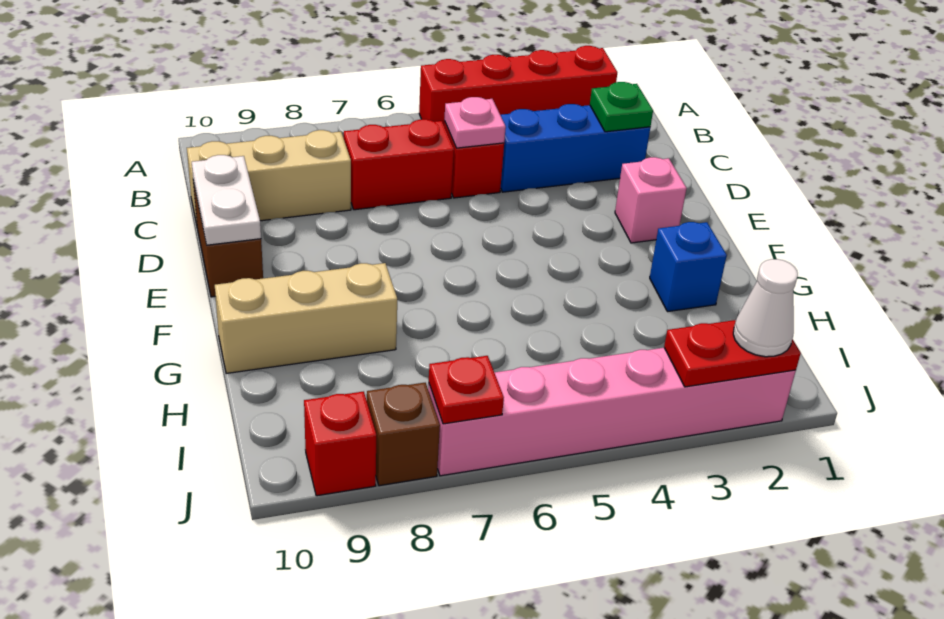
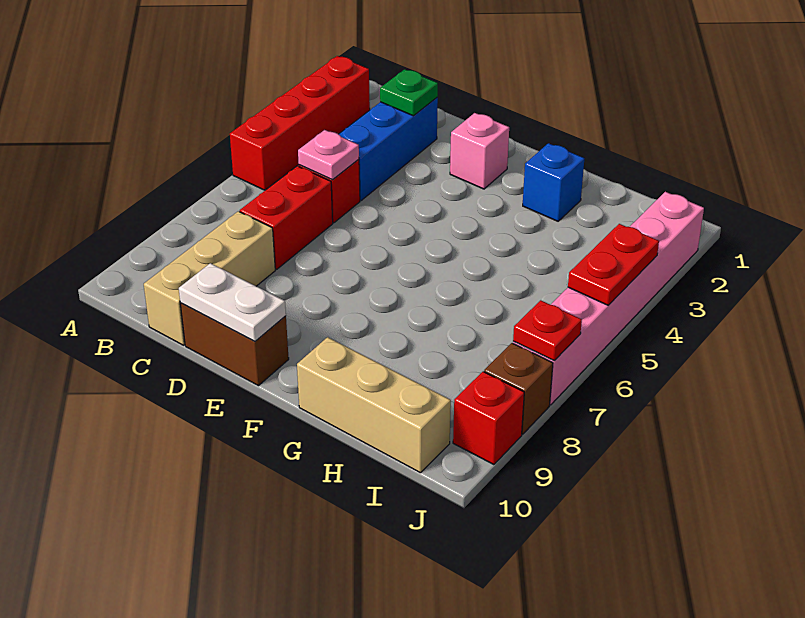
tan 1x3 brick [215,263,397,373] -> tan 1x3 brick turned to [297,337,451,473]
red 1x2 plate [664,320,801,387] -> red 1x2 plate moved to [568,224,659,305]
white 1x1 cone [733,259,798,357] -> none

